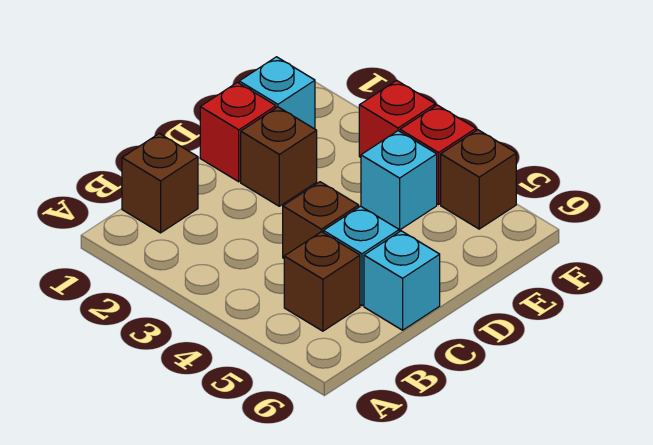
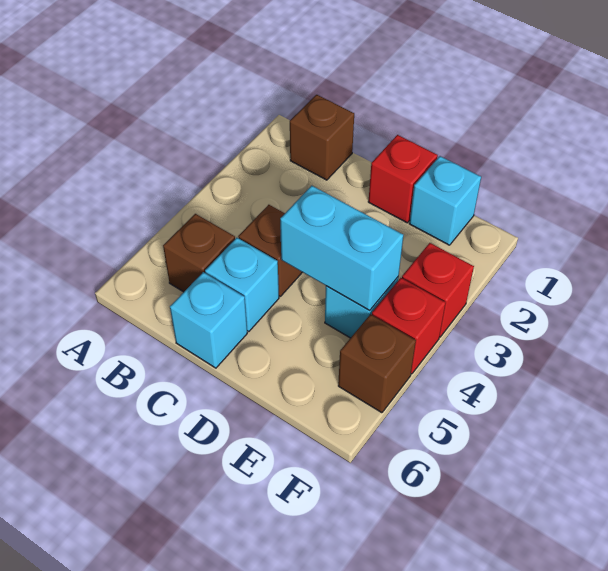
brown 1x1 brick [241,107,317,206] -> none
none -> cyan 1x2 brick [280,186,403,311]

